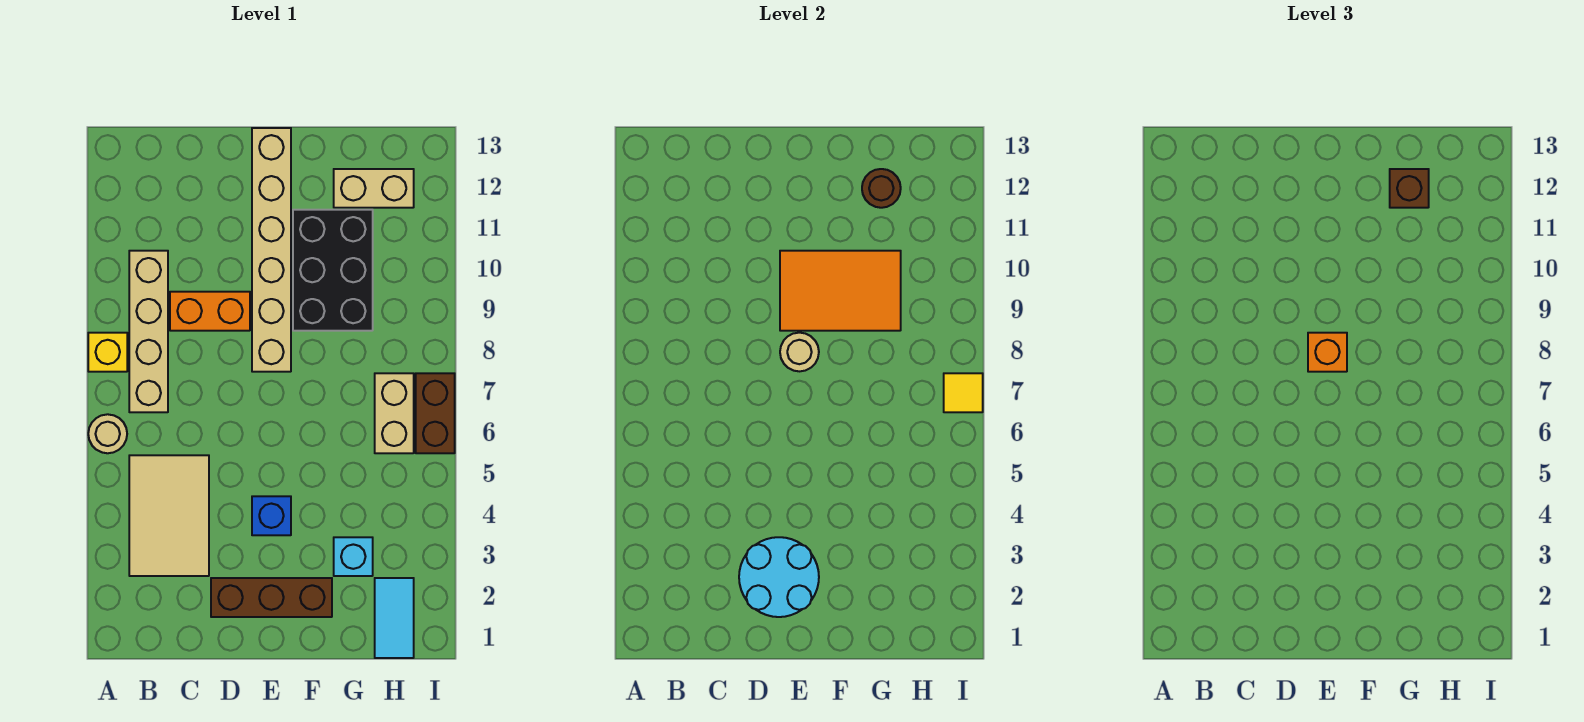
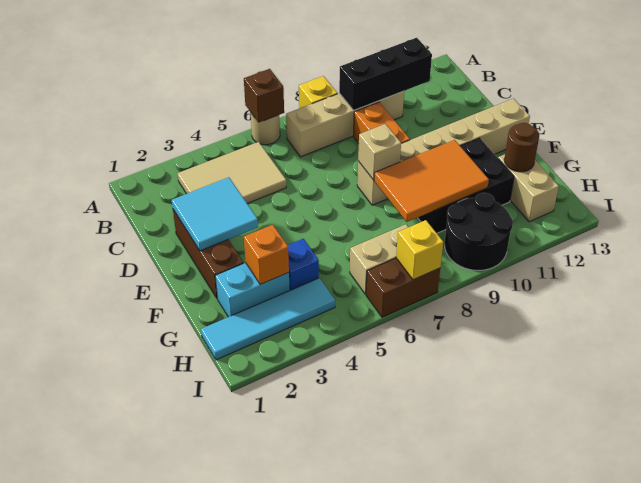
none -> black 1x3 brick [339,38,432,110]
cyan 2x2 round brick [739,537,819,617] -> cyan 2x2 tile [172,177,258,251]
blue 1x1 brick [252,496,291,535] -> blue 1x1 brick moved to [288,239,319,290]
tan 1x1 round brick [780,333,819,371] -> tan 1x1 brick [358,124,401,180]
orange 1x1 brick [1308,333,1347,372] -> orange 1x1 brick moved to [244,225,289,284]
orange 2x3 tile [780,251,901,331] -> orange 2x3 tile turned to [374,140,489,222]
cyan 1x1 brick [334,537,373,576] -> cyan 1x2 brick [215,263,290,317]
brown 1x1 brick [1390,169,1429,208] -> brown 1x1 brick moved to [244,69,284,123]
cyan 1x2 tile [375,578,414,658] -> cyan 1x4 tile [201,278,335,360]
none -> black 2x2 round brick [445,193,513,271]
yellow 1x1 tile [944,373,983,412] -> yellow 1x1 brick [396,220,443,280]

